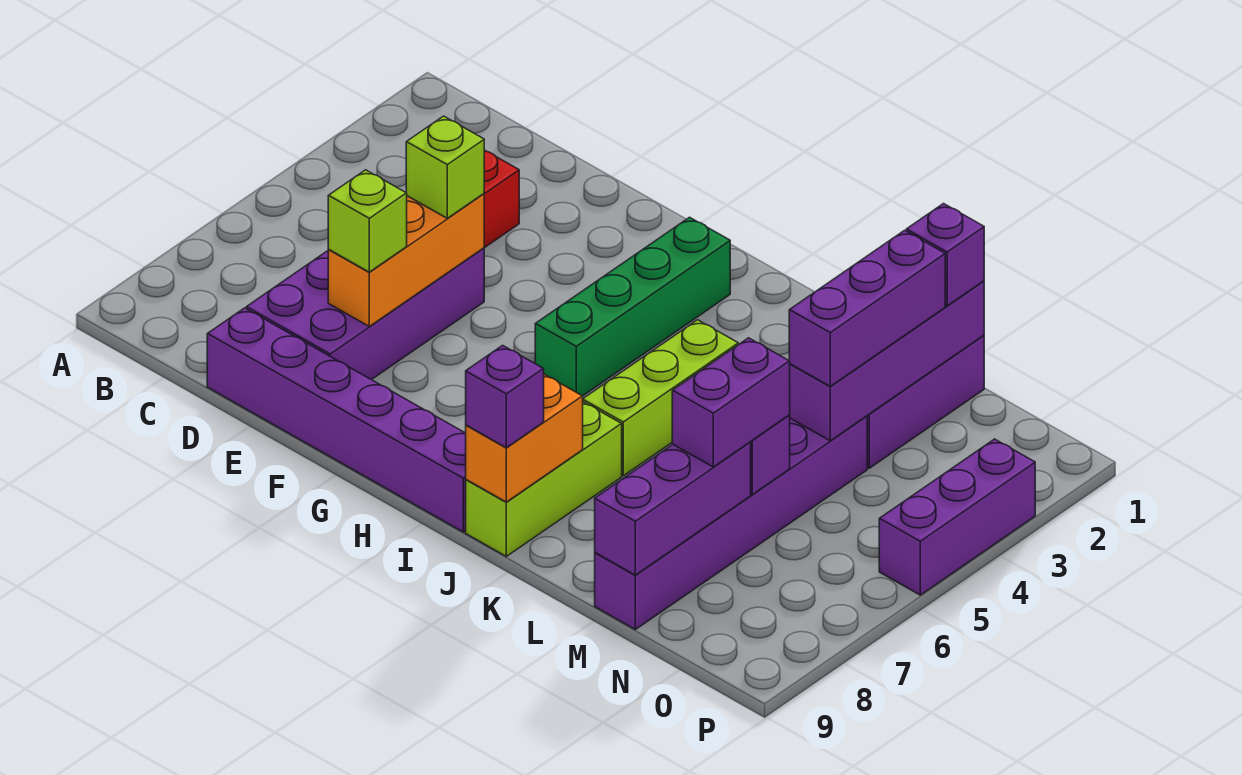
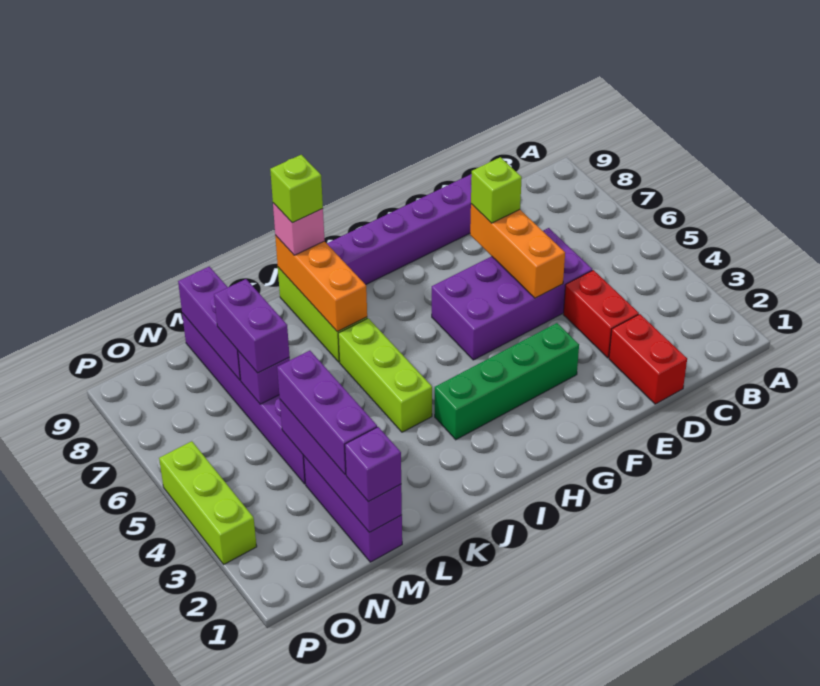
none -> red 1x2 brick [609,314,687,404]
purple 2x4 brick [246,248,484,380] -> purple 2x4 brick turned to [432,228,592,360]
lime 1x1 brick [406,116,484,218] -> lime 1x1 brick moved to [270,155,323,223]
green 1x4 brick [535,217,730,396] -> green 1x4 brick turned to [435,323,579,440]
orange 1x2 brick [466,374,583,502] -> orange 1x3 brick [275,235,367,332]
purple 1x1 brick [466,345,544,448] -> pink 1x1 brick [273,203,325,255]
purple 1x3 brick [879,439,1035,595] -> lime 1x3 brick [159,441,257,564]

